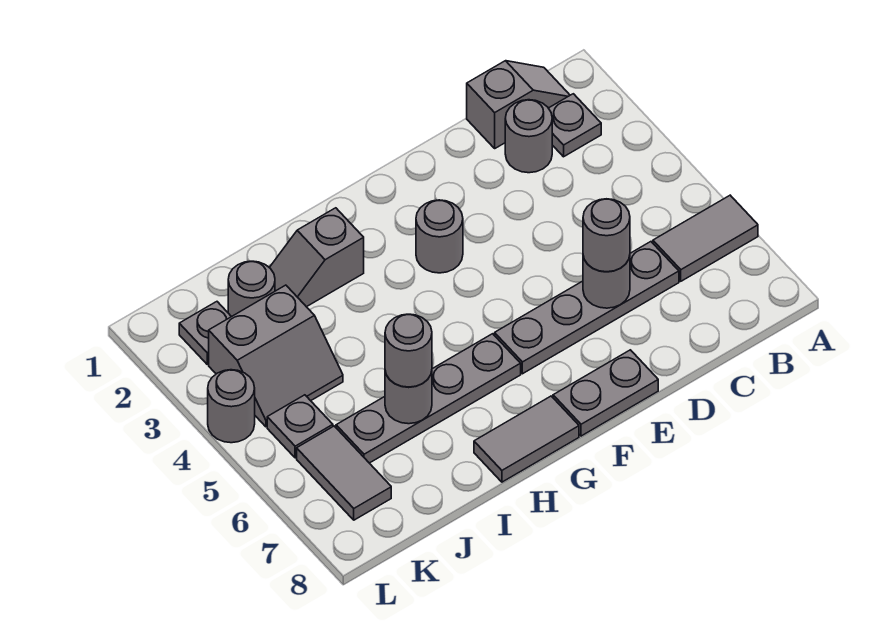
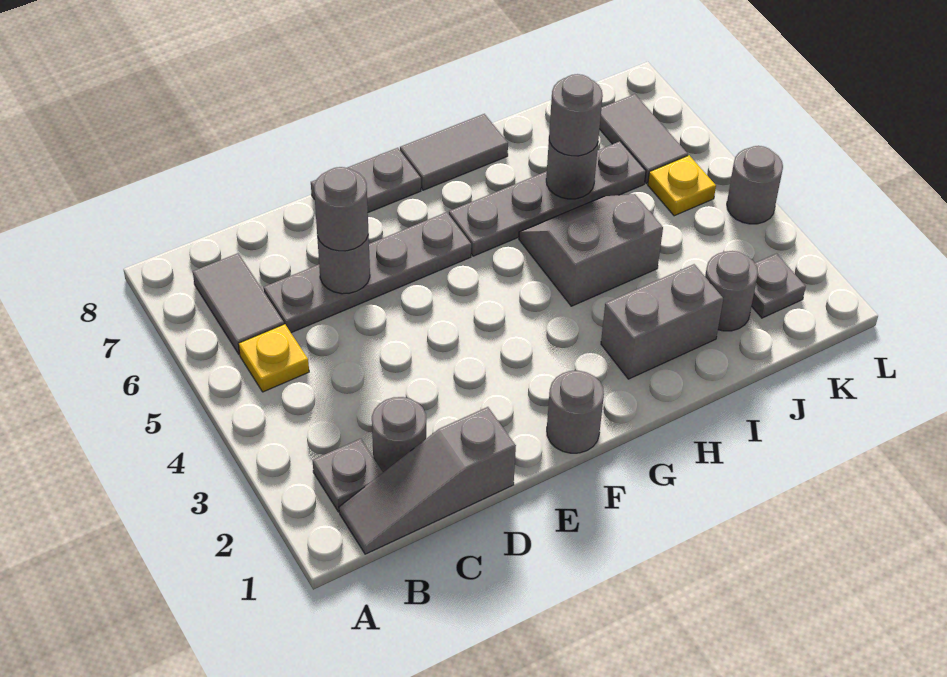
grey 1x2 tile [653,195,758,281] -> grey 1x2 tile turned to [193,253,284,354]
grey 1x2 slope [467,61,570,148] -> grey 1x3 slope [339,407,516,554]
none -> yellow 1x1 plate [238,324,309,392]
grey 1x1 round brick [416,200,463,273] -> grey 1x1 round brick moved to [547,371,604,453]
grey 1x2 slope [269,208,364,307] -> grey 1x2 brick [601,264,723,379]
grey 2x2 slope [209,285,343,427] -> grey 2x2 slope moved to [519,194,663,306]
grey 1x1 plate [267,395,333,458] -> yellow 1x1 plate [648,155,716,216]

